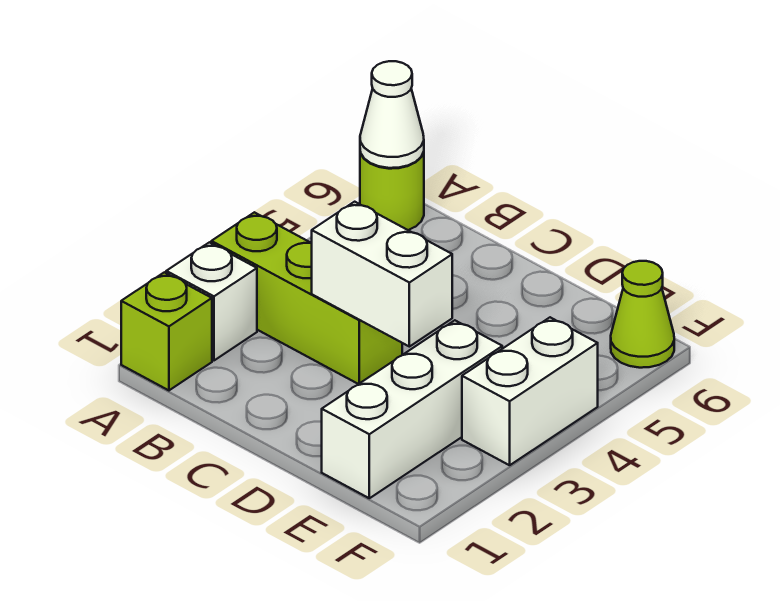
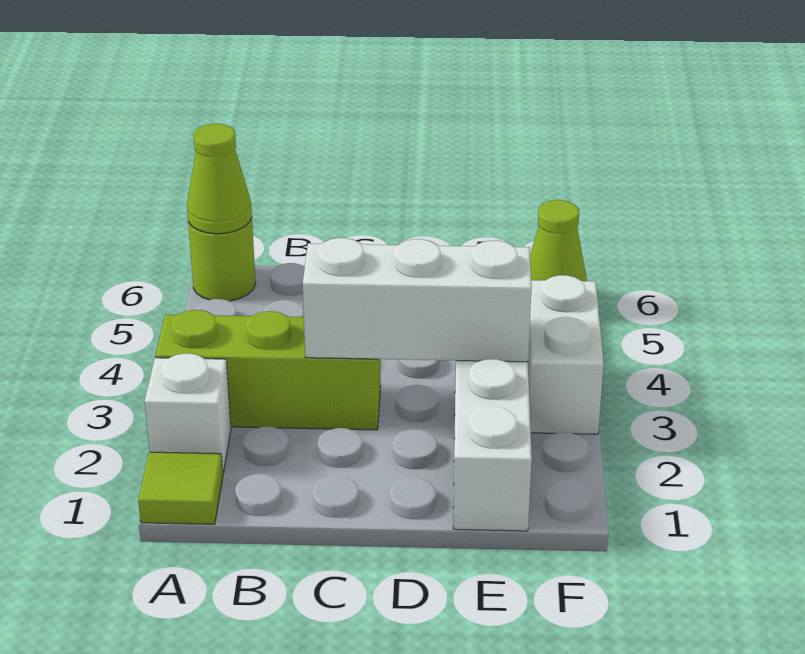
lime 1x1 brick [121,272,212,390] -> lime 1x1 tile [138,452,223,524]
white 1x1 cone [360,61,424,168] -> lime 1x1 cone [187,124,252,234]
white 1x2 brick [312,202,452,347] -> white 1x3 brick [303,238,532,362]

